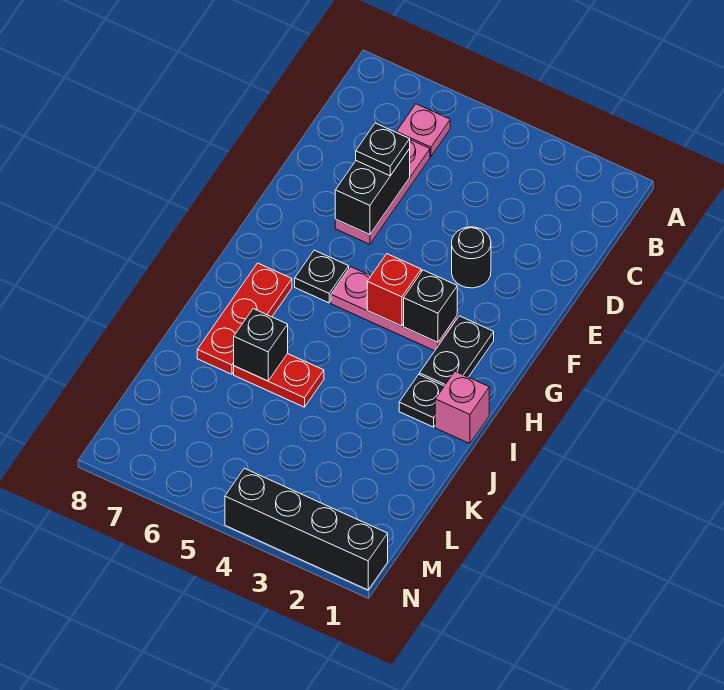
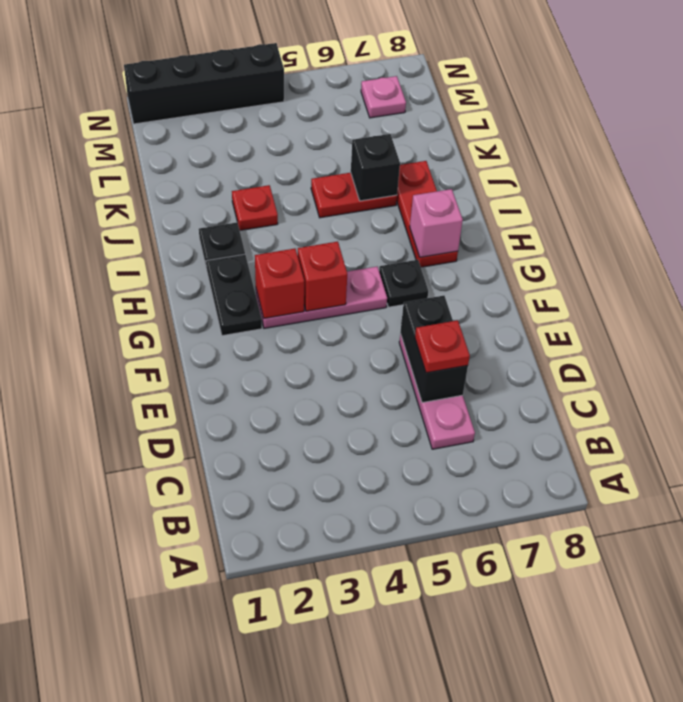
pink 1x1 plate [396,104,450,156] -> pink 1x1 plate moved to [361,76,406,118]
black 1x1 plate [356,123,410,176] -> red 1x1 plate [415,320,470,373]
black 1x1 round brick [452,227,491,288] -> none
black 1x1 brick [404,270,457,342] -> red 1x1 brick [255,249,304,318]
pink 1x1 brick [435,371,489,444] -> pink 1x1 brick moved to [410,189,463,257]
none -> red 1x1 plate [232,185,278,231]

